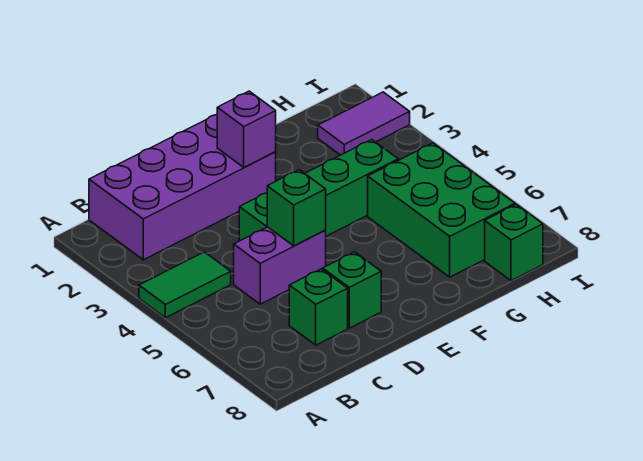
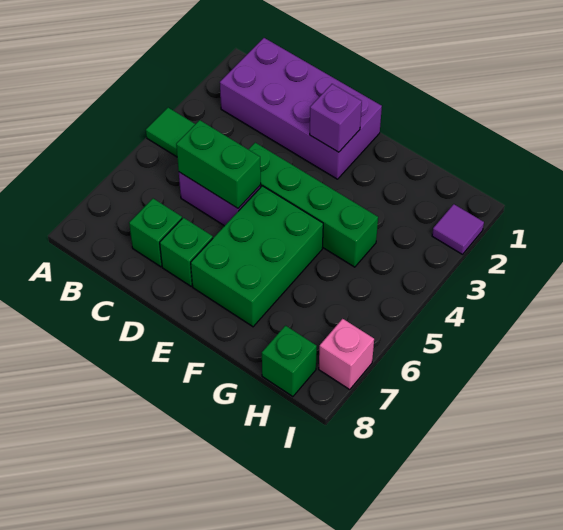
green 1x1 brick [267,170,326,246] -> green 1x2 brick [176,120,261,208]
green 2x3 brick [368,143,515,277] -> green 2x3 brick moved to [191,186,323,327]
purple 1x2 tile [318,92,410,155] -> purple 1x1 tile [432,204,484,254]
none -> pink 1x1 brick [319,319,374,389]

